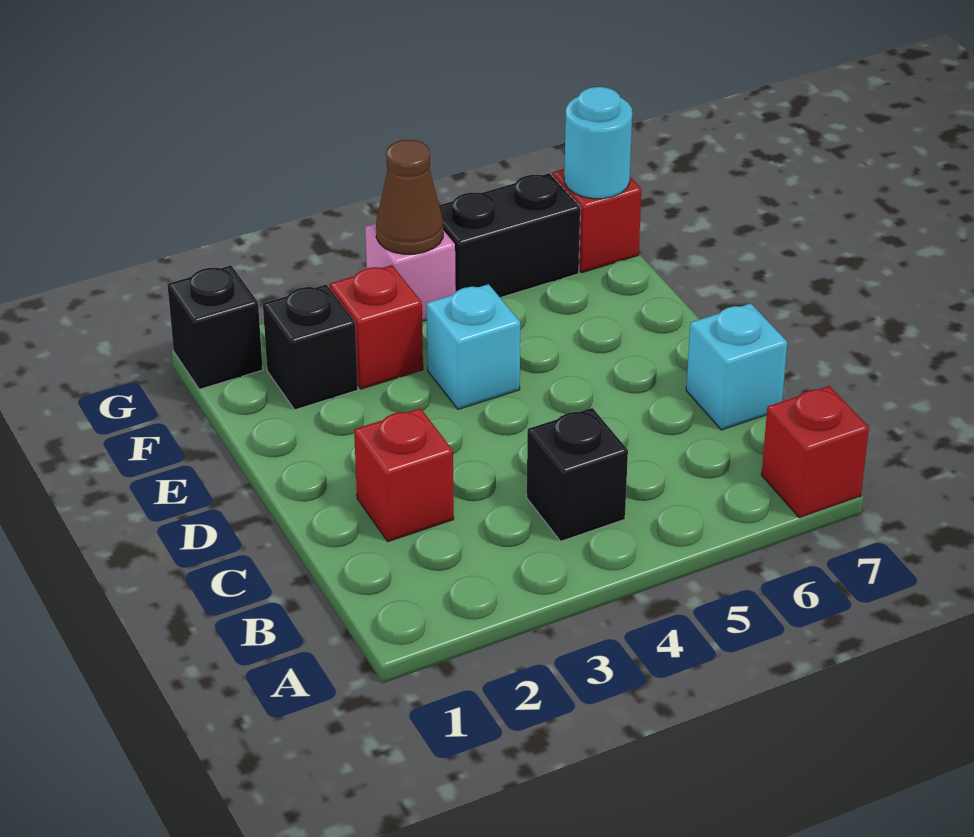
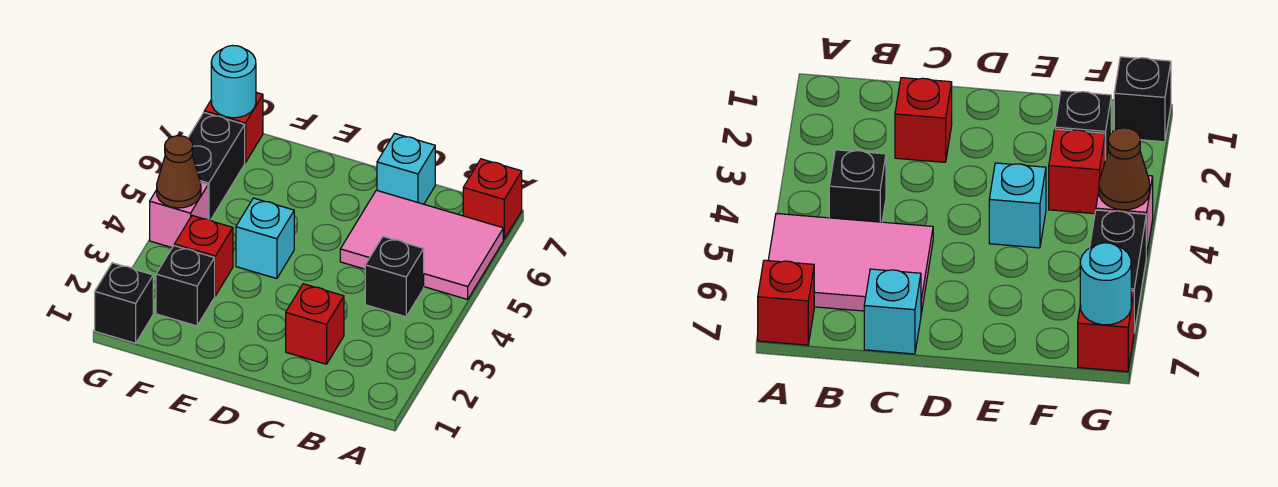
none -> pink 2x3 tile [340,190,503,299]

